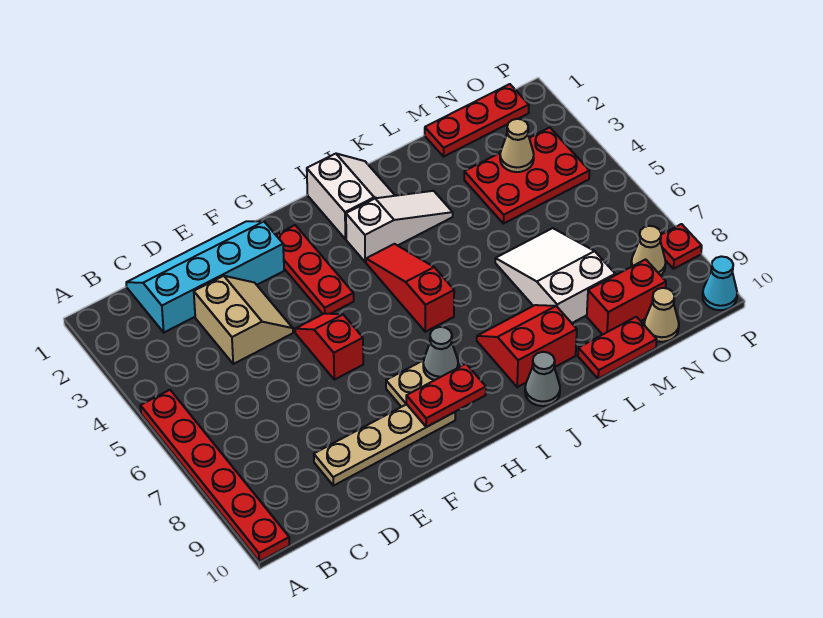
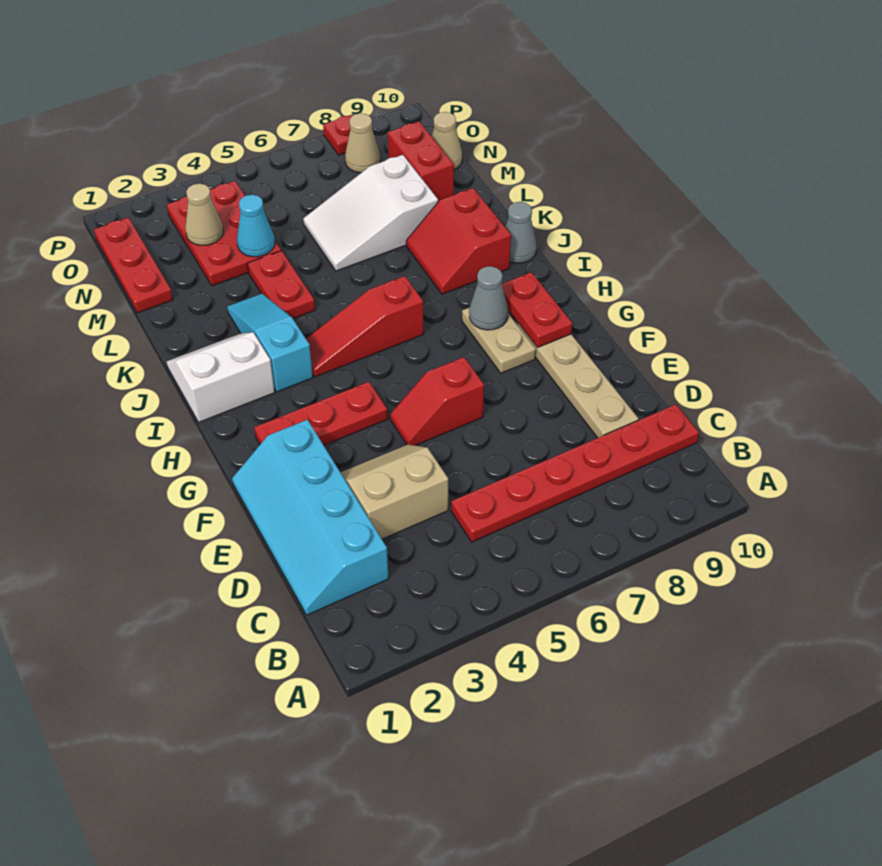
red 1x6 plate [140,390,290,562] -> red 1x6 plate moved to [451,404,699,542]
white 1x3 slope [346,191,453,262] -> cyan 1x3 slope [227,294,313,392]
red 1x2 plate [578,317,657,379] -> red 1x2 plate moved to [247,251,315,319]
cyan 1x1 cone [703,256,737,310] -> cyan 1x1 cone moved to [237,195,275,257]

